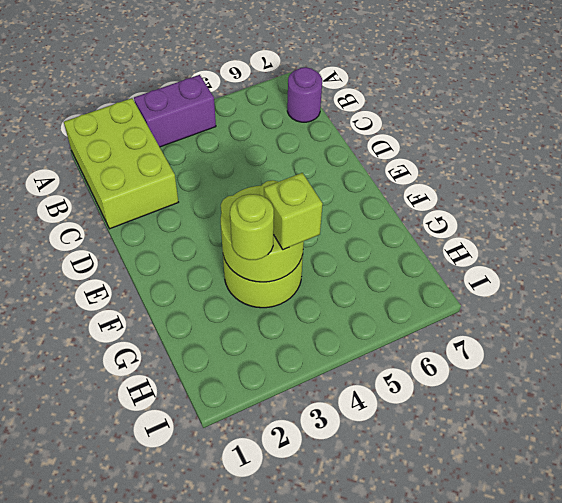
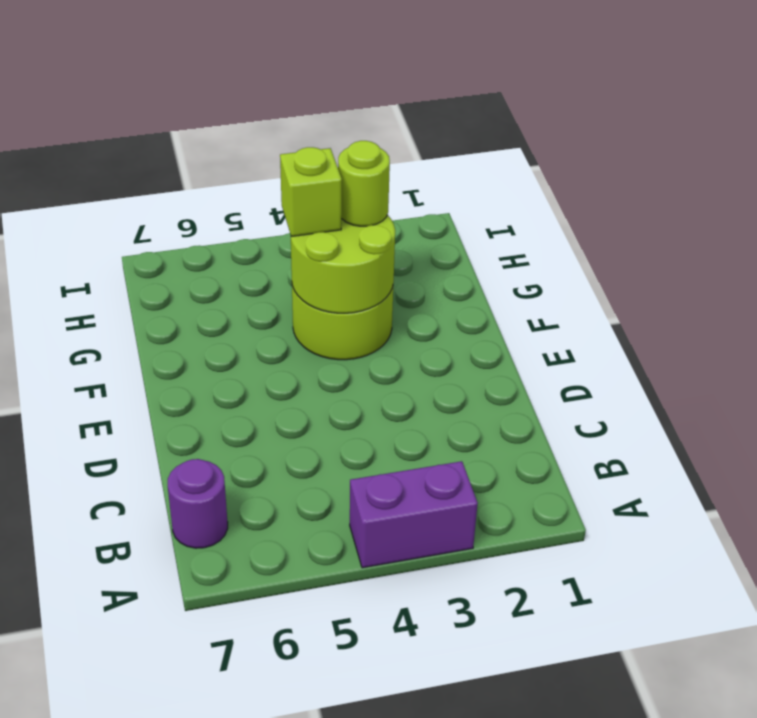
lime 2x3 brick [64,98,178,229] -> none

